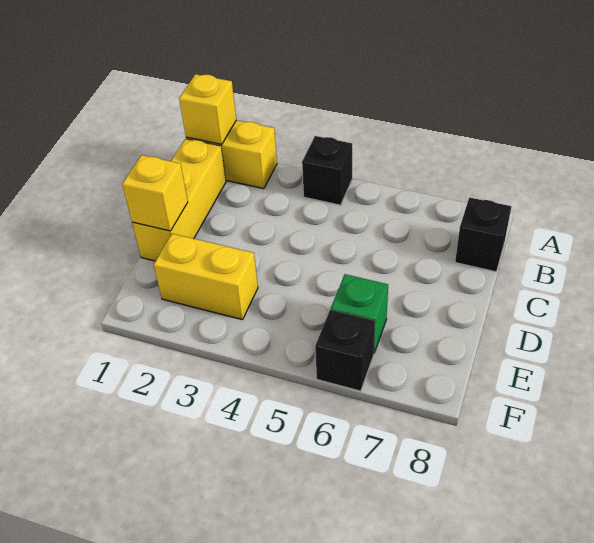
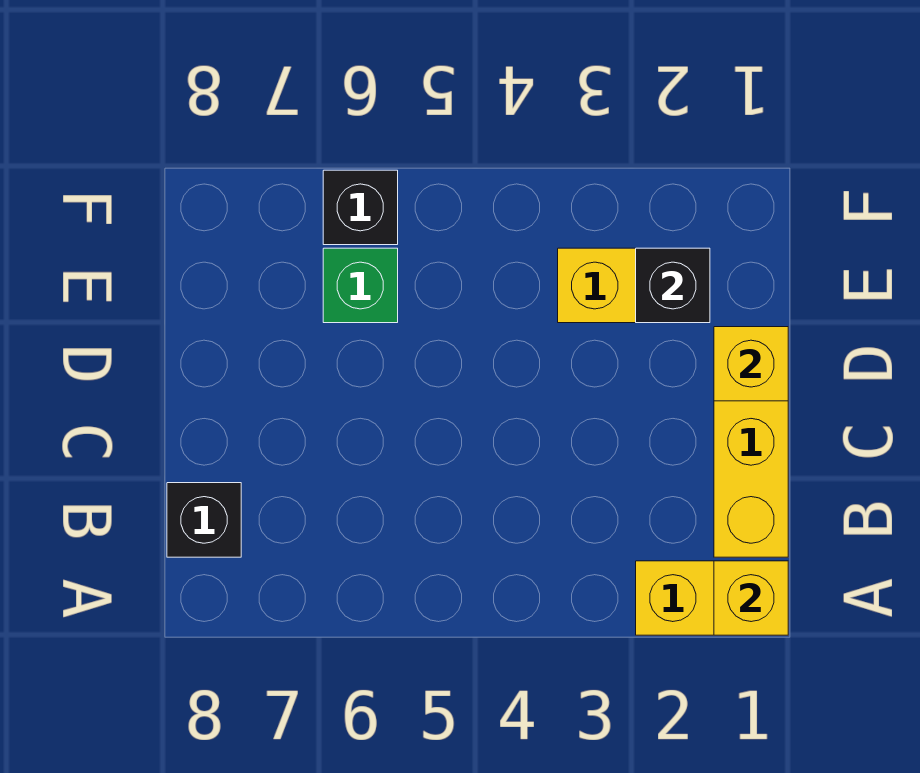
black 1x1 brick [302,136,352,205] -> black 1x1 brick moved to [636,248,710,323]

